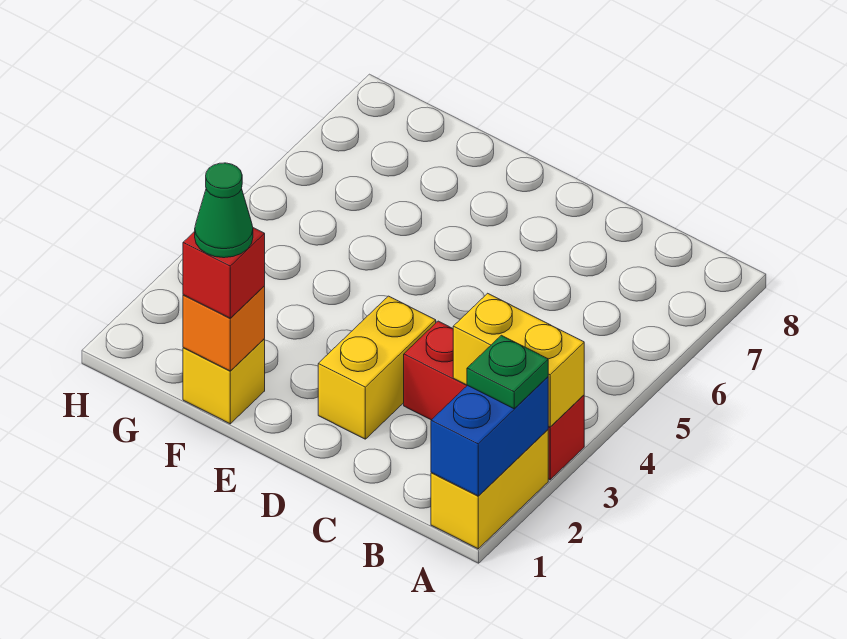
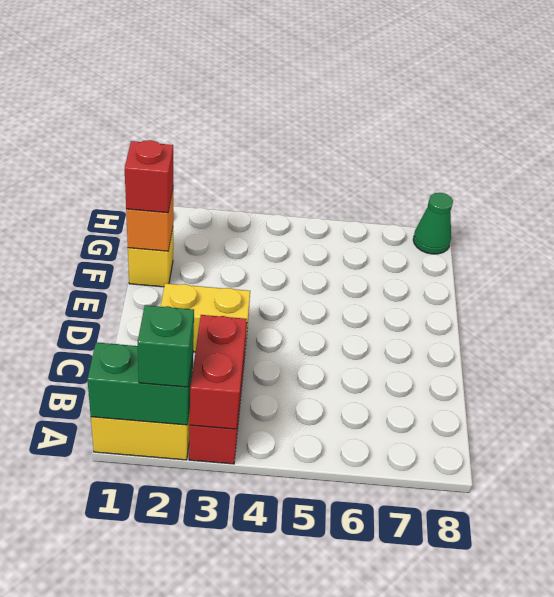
blue 1x2 brick [431,377,548,496] -> green 1x2 brick [87,342,193,425]
green 1x1 plate [467,335,548,409] -> green 1x1 brick [138,305,194,387]
yellow 1x2 brick [453,293,584,427] -> red 1x2 brick [190,315,247,429]
green 1x1 cone [195,163,253,258] -> green 1x1 cone moved to [413,193,453,254]

